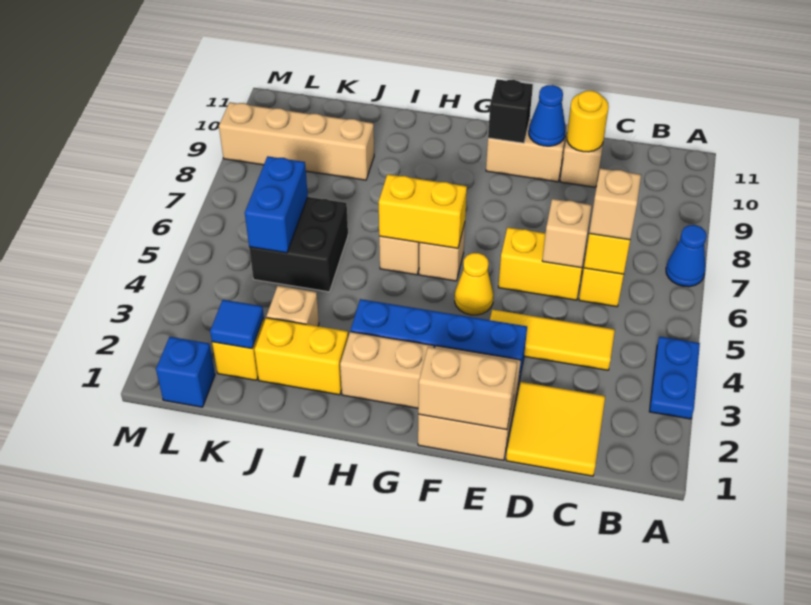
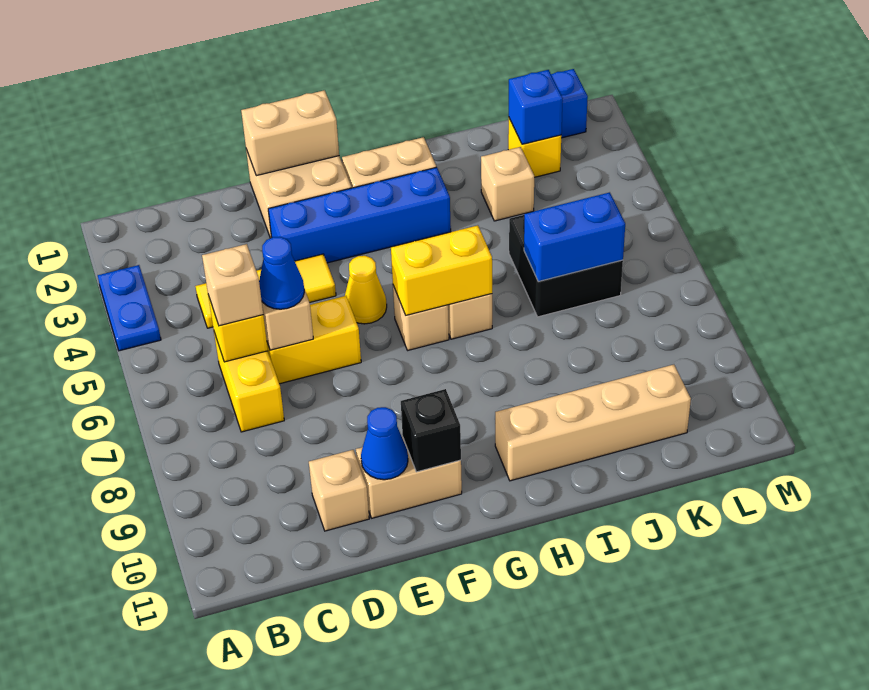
blue 1x1 cone [666,225,707,287] -> blue 1x1 cone moved to [259,237,304,309]
yellow 2x2 tile [506,382,605,476] -> none
yellow 1x1 round brick [567,91,609,152] -> none
yellow 1x2 brick [254,318,348,395] -> none
tan 1x4 brick [219,102,374,180] -> tan 1x4 brick moved to [495,365,691,481]
blue 1x1 tile [210,300,264,349] -> blue 1x1 brick [509,70,563,144]
blue 1x2 brick [245,156,308,253] -> blue 1x2 brick turned to [524,192,625,281]

